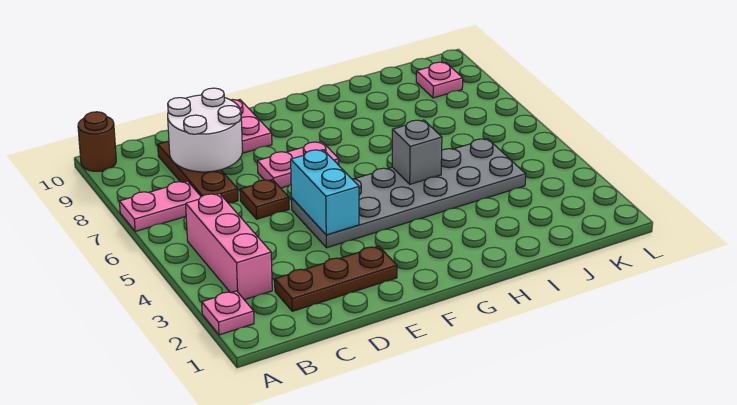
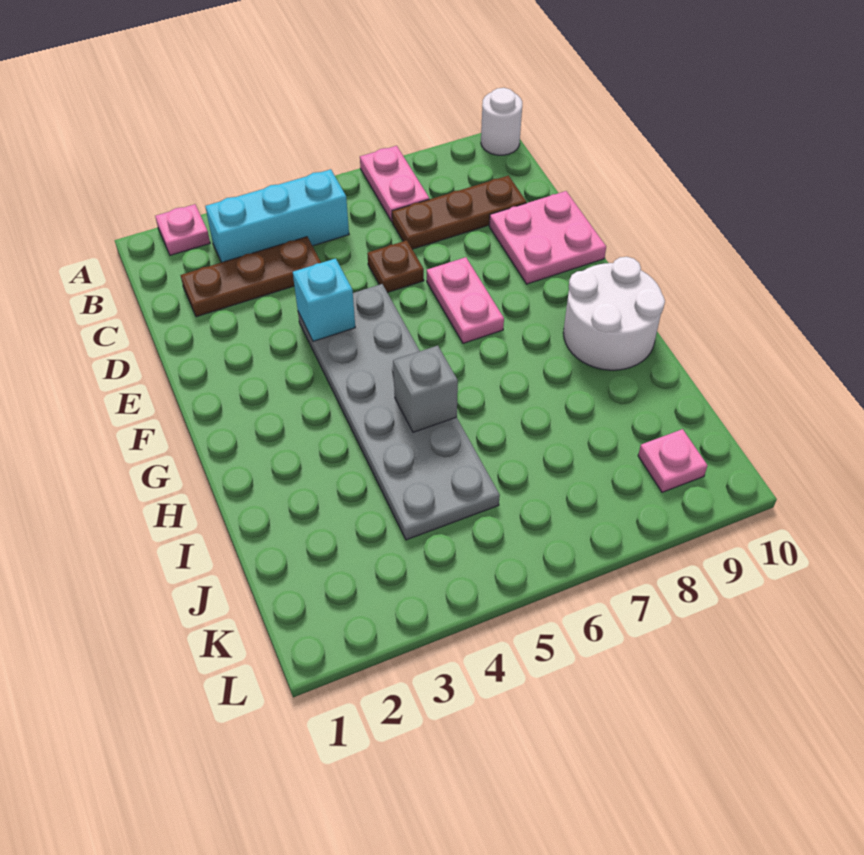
brown 1x1 round brick [78,112,116,171] -> white 1x1 round brick [481,88,522,155]
pink 1x3 brick [186,193,272,300] -> cyan 1x3 brick [205,169,349,262]
brown 1x3 plate [275,246,397,311] -> brown 1x3 plate turned to [181,237,321,317]
white 2x2 round brick [168,88,243,172] -> white 2x2 round brick moved to [563,257,665,370]
cyan 1x2 brick [291,150,359,235] -> cyan 1x1 brick [293,258,355,341]

